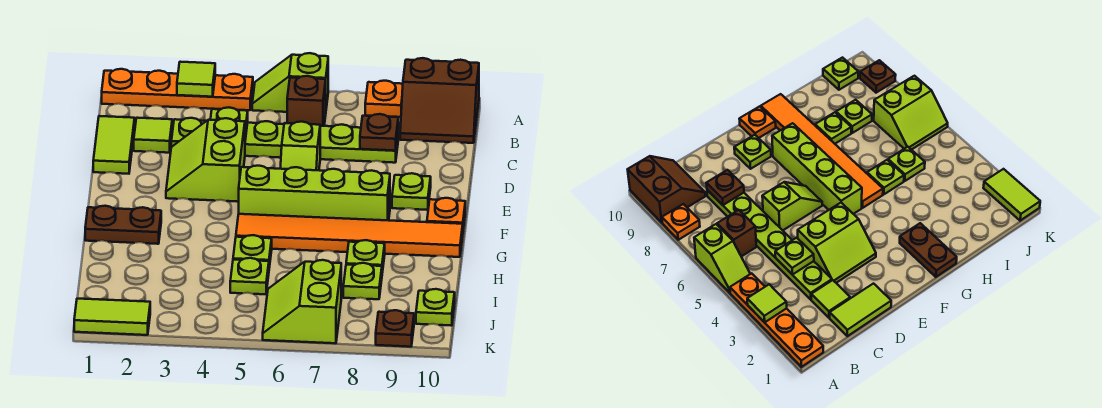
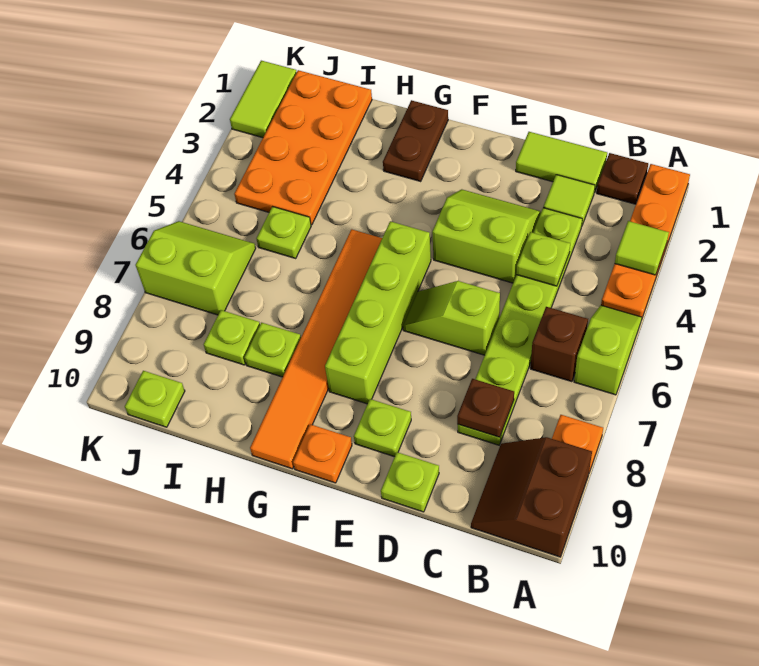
lime 1x1 plate [233,235,272,268] -> lime 1x1 plate moved to [381,452,439,512]
none -> orange 2x4 plate [234,70,372,225]
brown 1x1 plate [376,310,414,347] -> brown 1x1 plate moved to [597,153,648,204]

